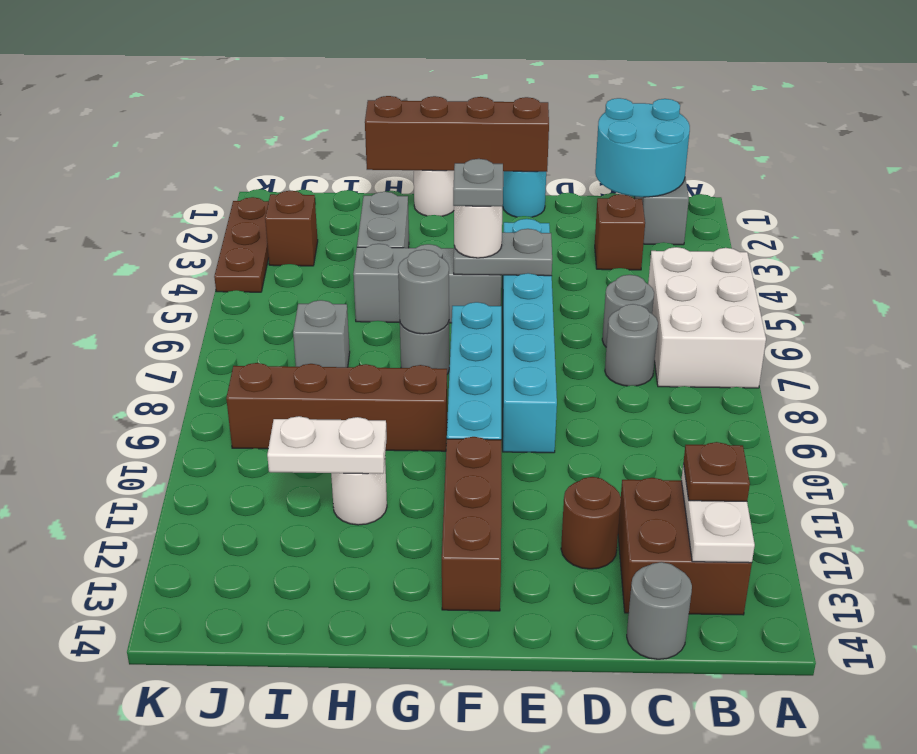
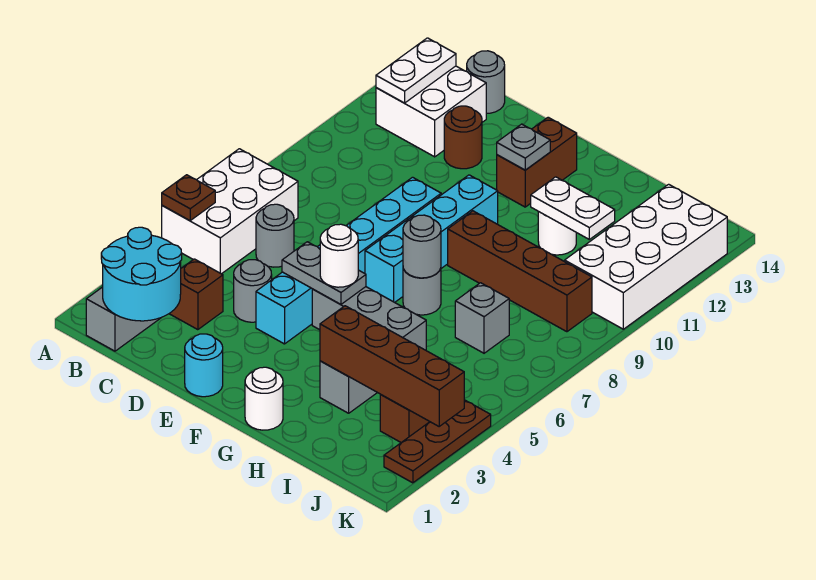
brown 2x2 brick [618,478,752,615] -> white 2x2 brick [376,66,486,157]
brown 1x1 plate [683,442,750,501] -> brown 1x1 plate moved to [162,175,215,221]
grey 1x1 round brick [605,304,658,386] -> grey 1x1 round brick moved to [234,260,272,322]
brown 1x4 brick [365,96,549,172] -> brown 1x4 brick moved to [320,306,464,426]
grey 1x1 plate [453,159,503,207] -> grey 1x1 plate moved to [497,124,550,170]
brown 1x3 brick [442,437,501,611] -> brown 1x2 brick [497,117,577,207]
none -> white 2x4 brick [565,184,727,329]

